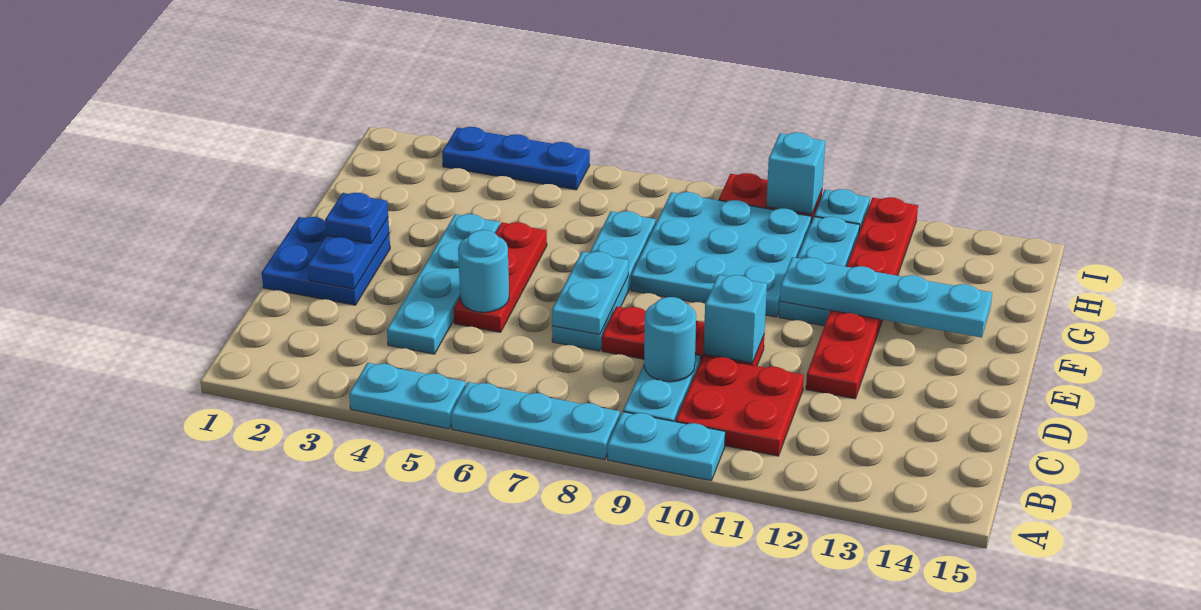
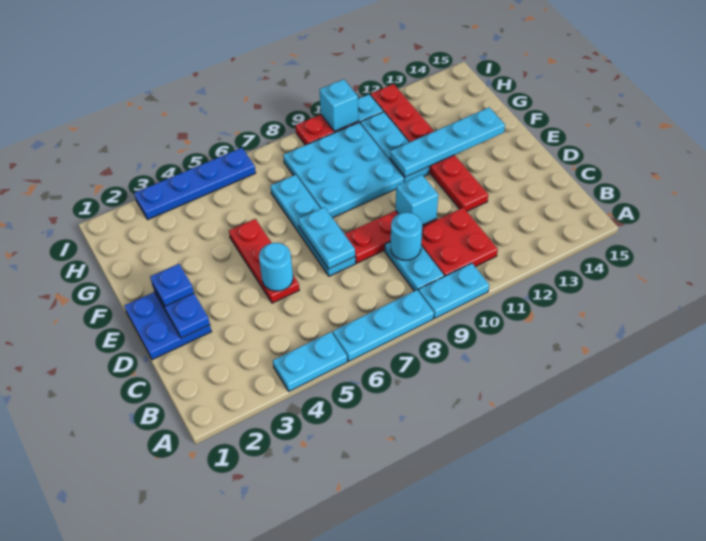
cyan 1x4 plate [387,214,500,354] -> none
blue 1x3 plate [442,127,590,190] -> blue 1x4 plate [134,148,256,220]

